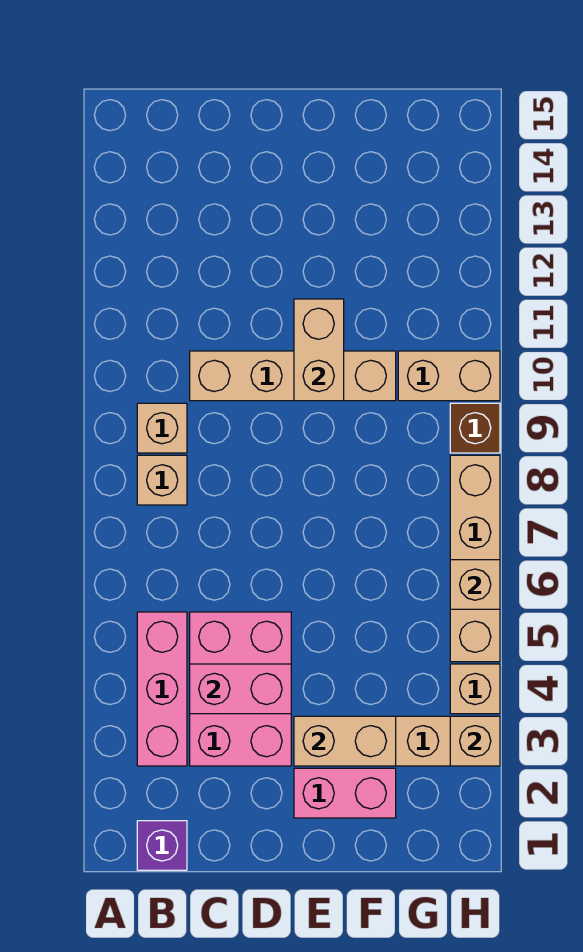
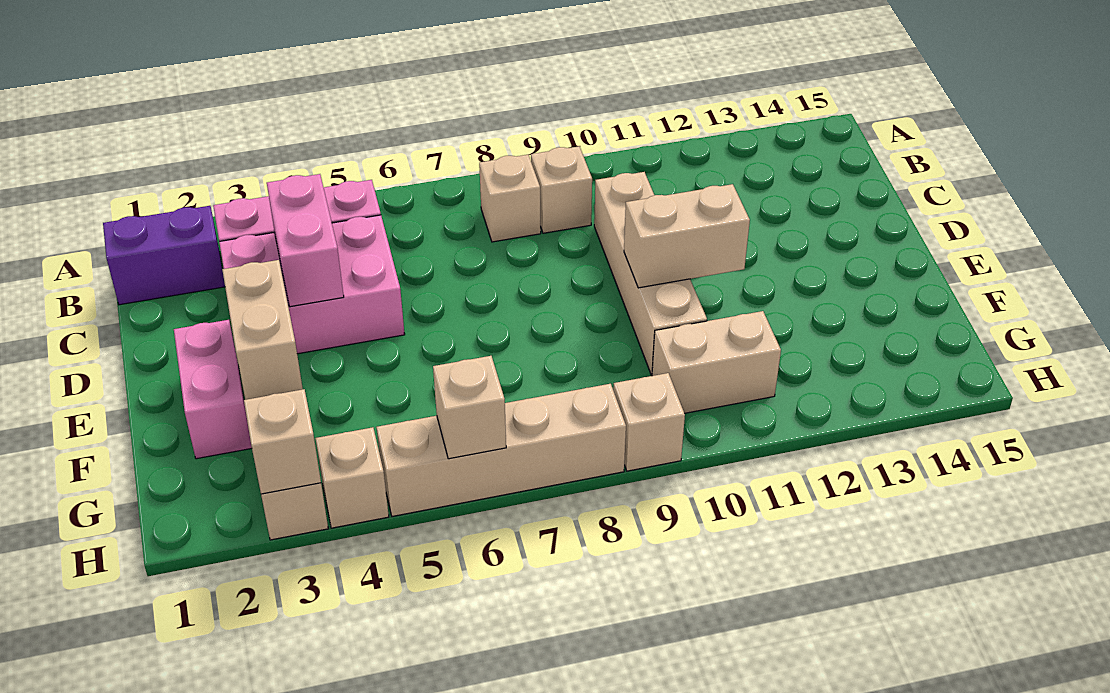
purple 1x1 brick [137,821,187,870] -> purple 1x2 brick [103,206,225,305]
tan 1x2 brick [398,351,500,401] -> tan 1x2 brick turned to [652,311,781,413]
brown 1x1 brick [450,403,500,453] -> tan 1x1 brick [613,373,685,471]

